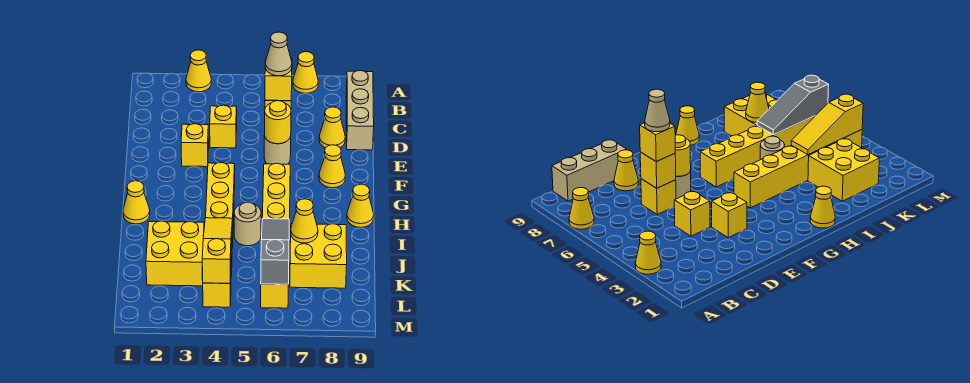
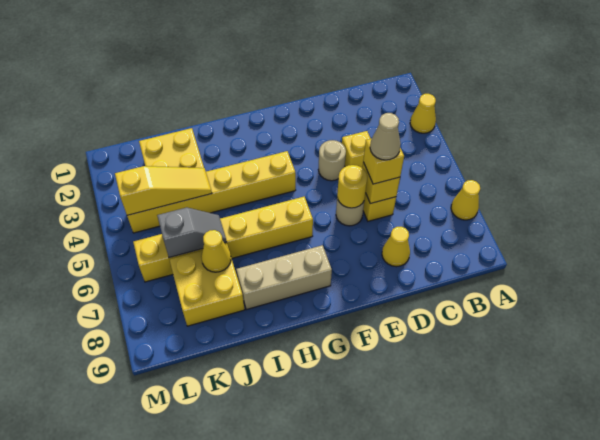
tan 1x3 brick [346,71,374,150] -> tan 1x3 brick moved to [236,245,332,310]
yellow 1x1 brick [181,124,209,167] -> none
yellow 1x1 cone [319,145,345,188] -> none
yellow 1x1 cone [123,181,150,224] -> none
yellow 1x1 cone [347,184,374,228] -> none
tan 1x1 round brick [234,202,261,246] -> tan 1x1 round brick moved to [318,140,346,181]
grey 1x3 slope [261,219,289,284] -> grey 1x2 slope [157,207,227,258]

